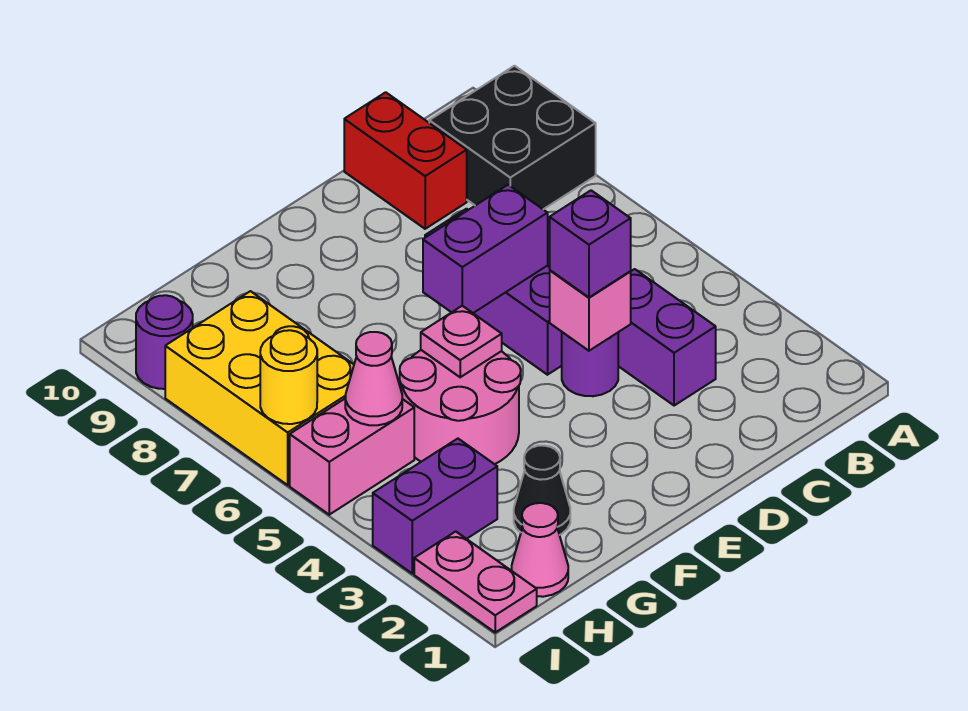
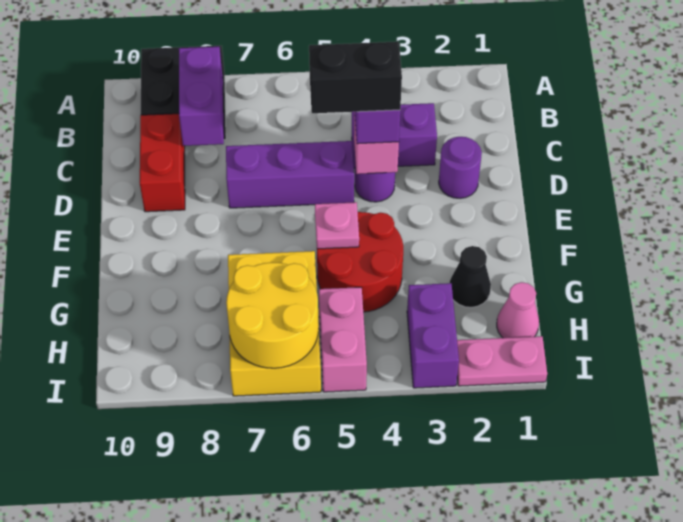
red 1x2 brick [344,92,467,229] -> red 1x2 brick turned to [140,114,185,212]
none -> black 1x2 brick [309,42,402,113]
purple 1x2 brick [423,185,548,313] -> purple 1x2 brick moved to [179,47,224,146]
pink 2x2 round brick [400,350,521,464] -> red 2x2 round brick [317,212,403,312]
pink 1x1 cone [345,332,402,425] -> none
yellow 2x3 brick [165,291,354,485] -> yellow 2x3 brick turned to [228,251,321,396]
yellow 1x1 round brick [260,330,317,424] -> yellow 2x2 round brick [226,262,319,368]
purple 1x1 round brick [136,295,193,389] -> purple 1x1 round brick moved to [439,137,482,198]

